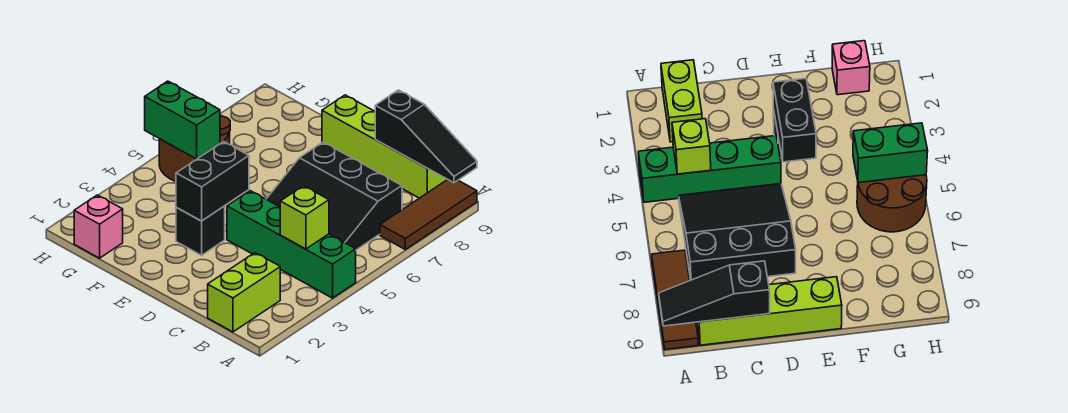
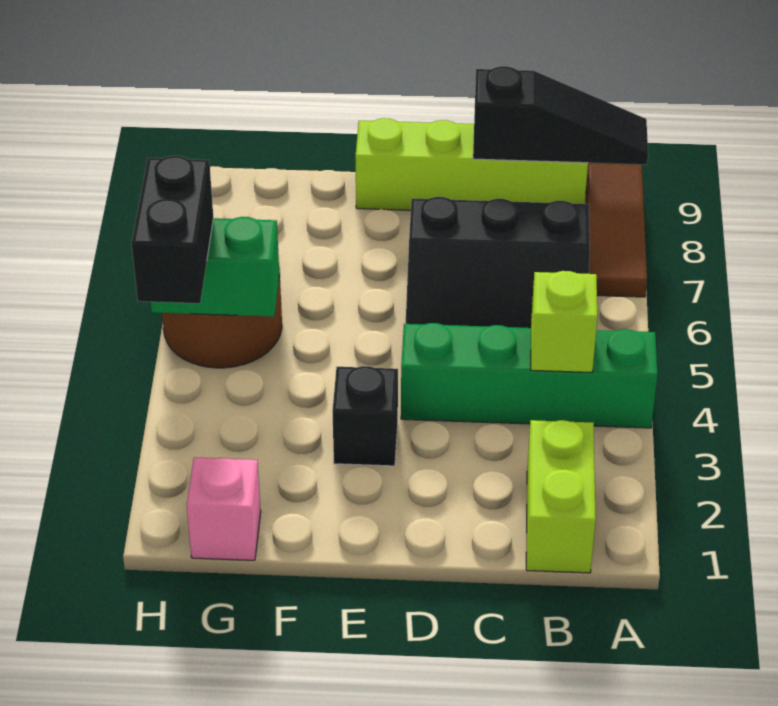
black 1x2 brick [176,141,249,221] -> black 1x2 brick moved to [132,156,213,303]

